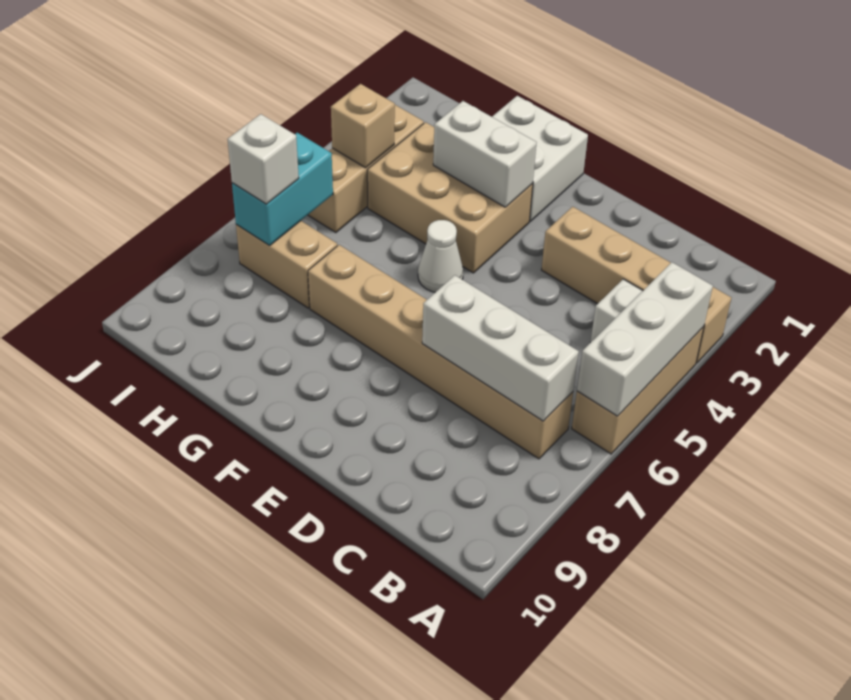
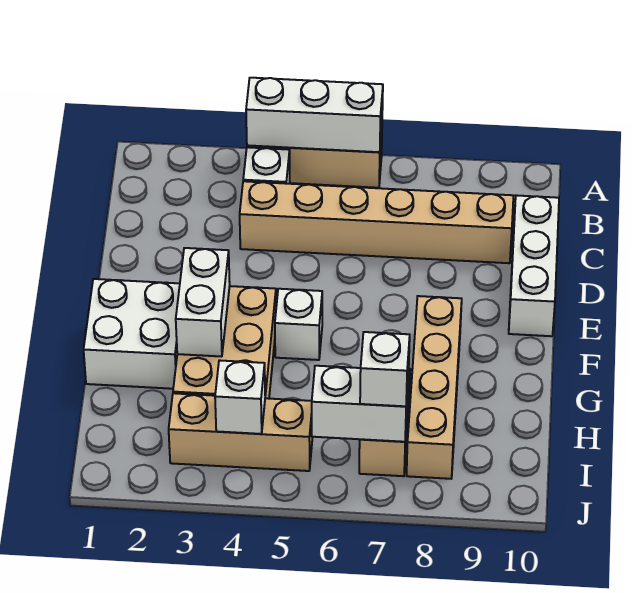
tan 1x4 brick [542,207,731,363] -> tan 1x4 brick moved to [407,296,462,479]
tan 1x6 brick [308,245,573,459] -> tan 1x6 brick turned to [240,181,513,263]
white 1x3 brick [422,275,579,421] -> white 1x3 brick moved to [509,195,559,336]
white 1x1 cone [418,220,463,292] -> white 1x1 brick [275,289,322,360]
tan 1x1 brick [331,84,395,168] -> white 1x1 brick [215,360,265,434]
cyan 1x2 brick [232,133,333,246] -> white 1x2 brick [312,366,409,442]

